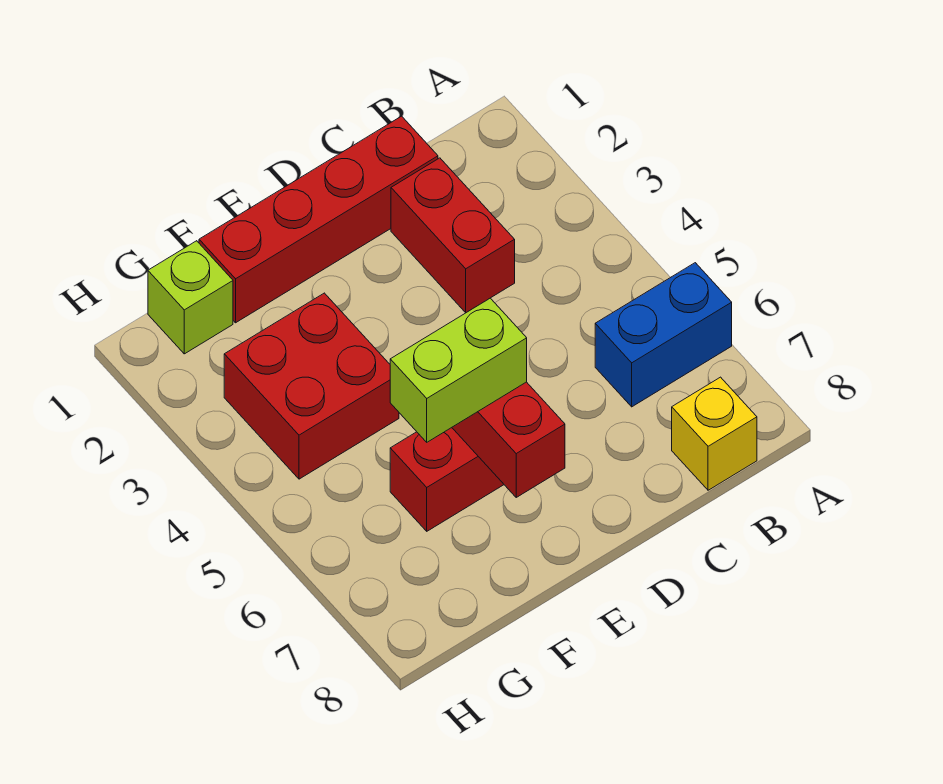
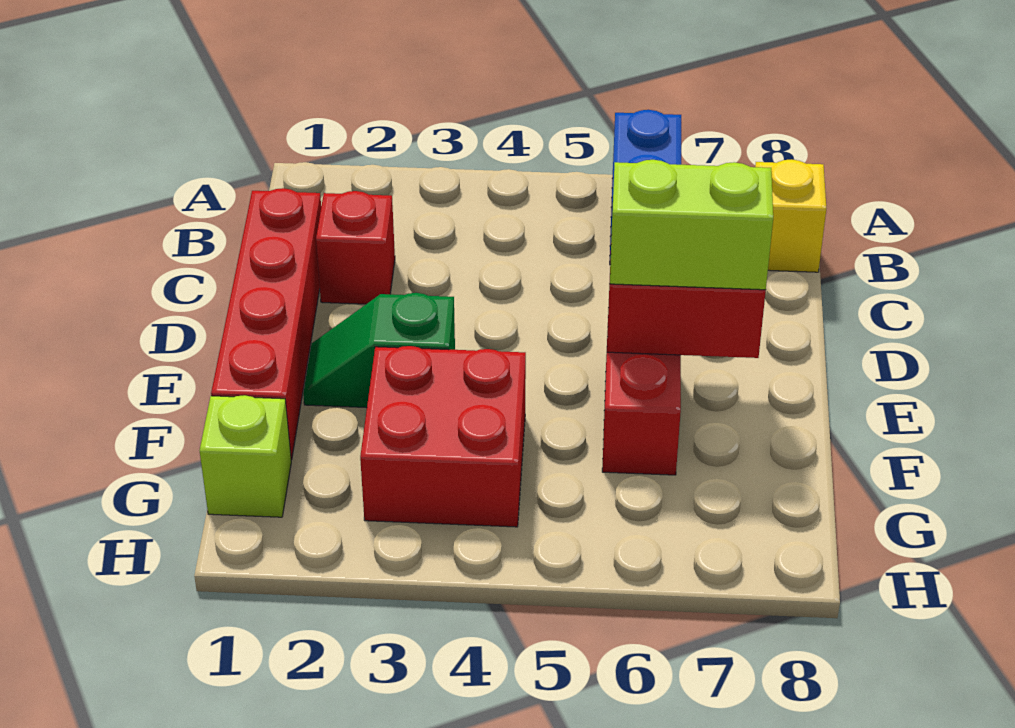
red 1x2 brick [391,158,515,313] -> red 1x1 brick [316,191,395,304]
none -> green 1x2 slope [303,293,455,408]
lime 1x2 brick [390,298,527,442] -> lime 1x2 brick turned to [610,160,773,290]

